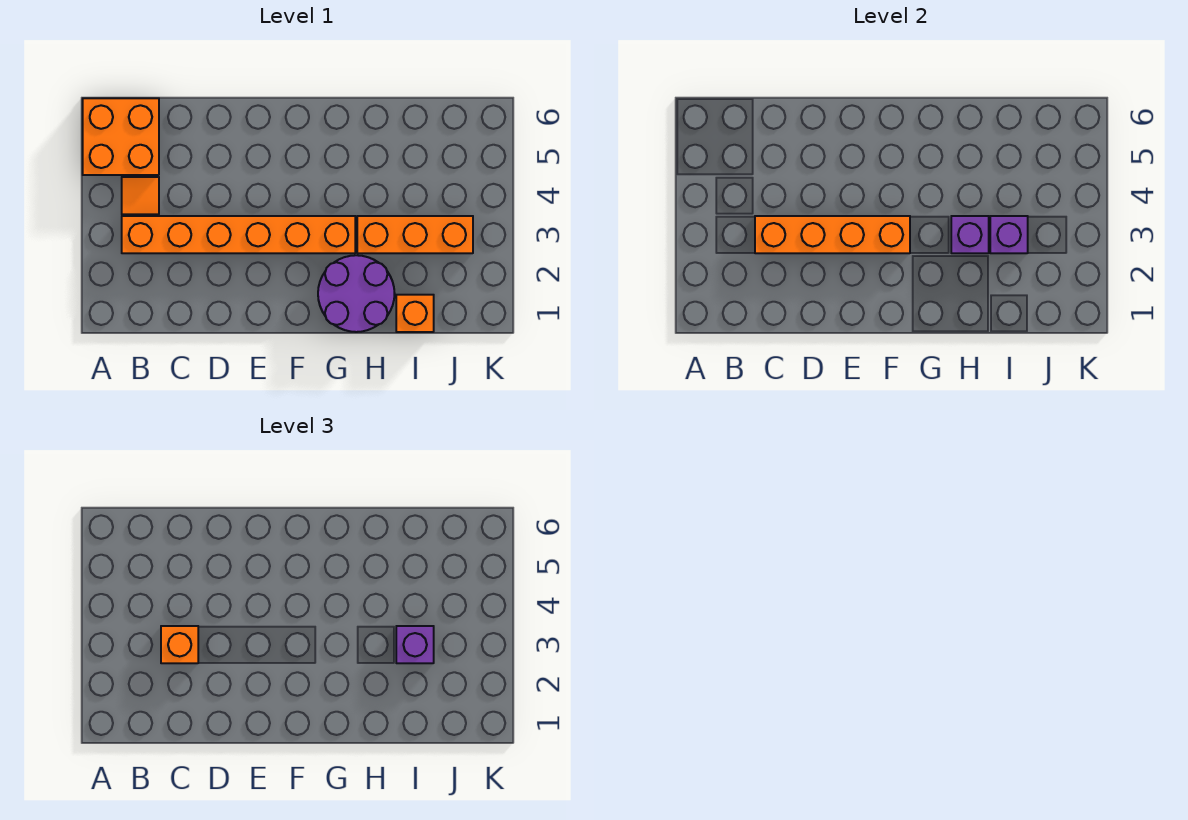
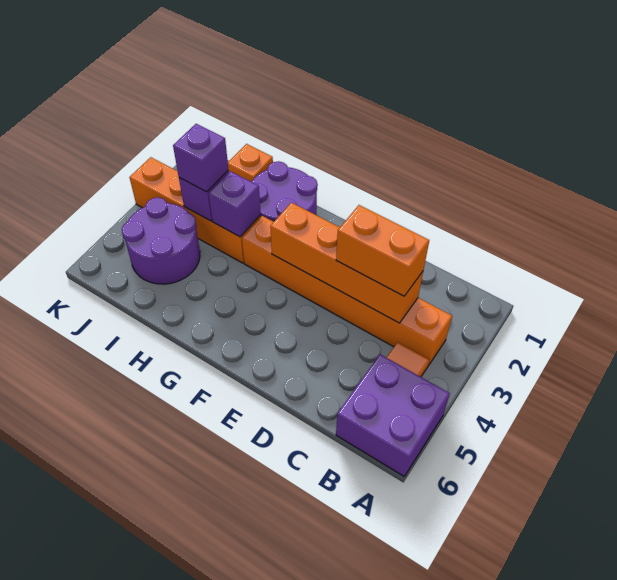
orange 2x2 brick [83,98,159,175] -> purple 2x2 brick [336,354,450,476]
orange 1x1 brick [161,626,198,663] -> orange 1x2 brick [336,205,429,296]
orange 1x3 brick [357,216,473,253] -> orange 1x4 brick [130,157,261,263]
none -> purple 2x2 round brick [122,198,200,284]

